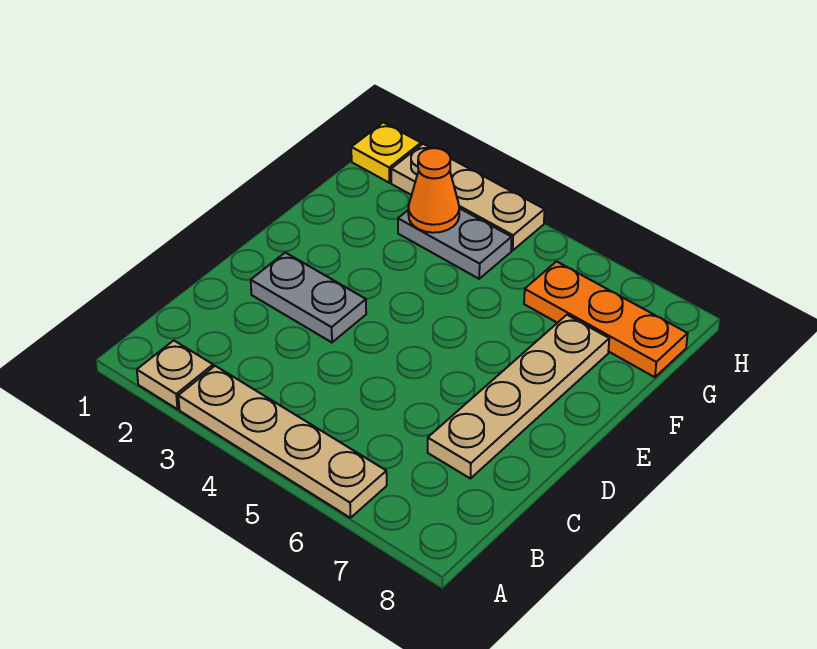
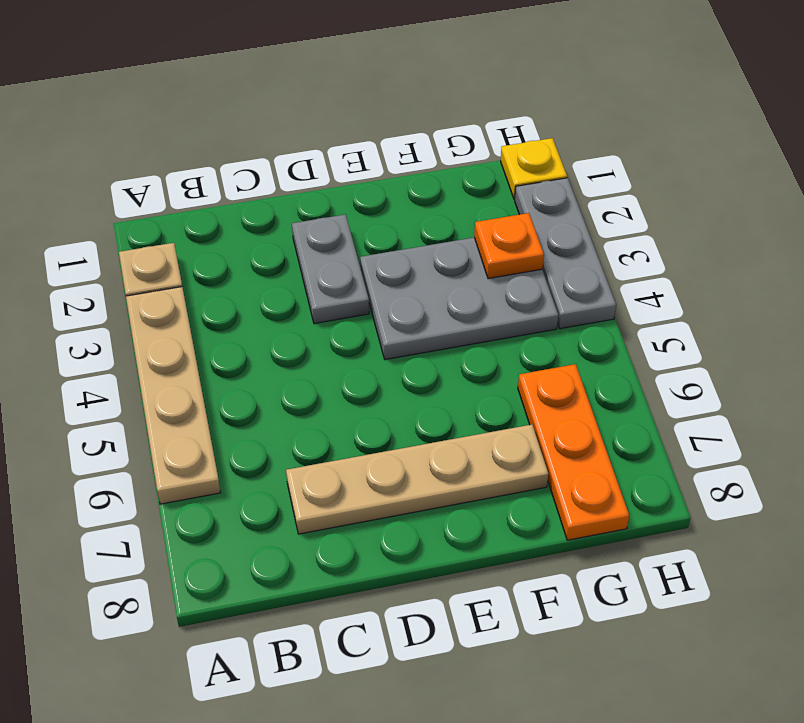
grey 1x2 plate [398,208,512,279] -> grey 2x3 plate [360,238,558,360]
orange 1x1 cone [408,148,459,233] -> orange 1x1 plate [474,213,544,279]
tan 1x3 plate [391,144,545,250] -> grey 1x3 plate [515,178,616,329]

